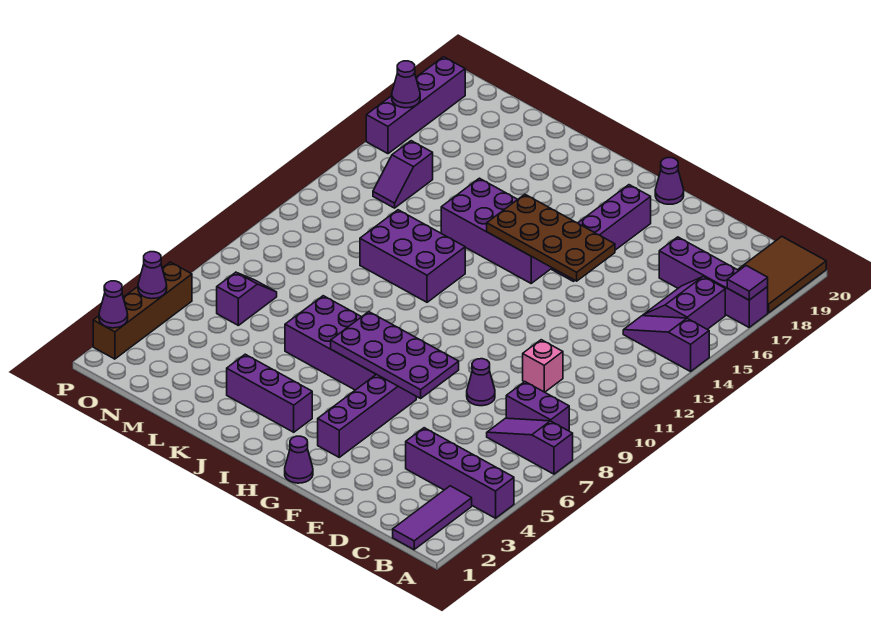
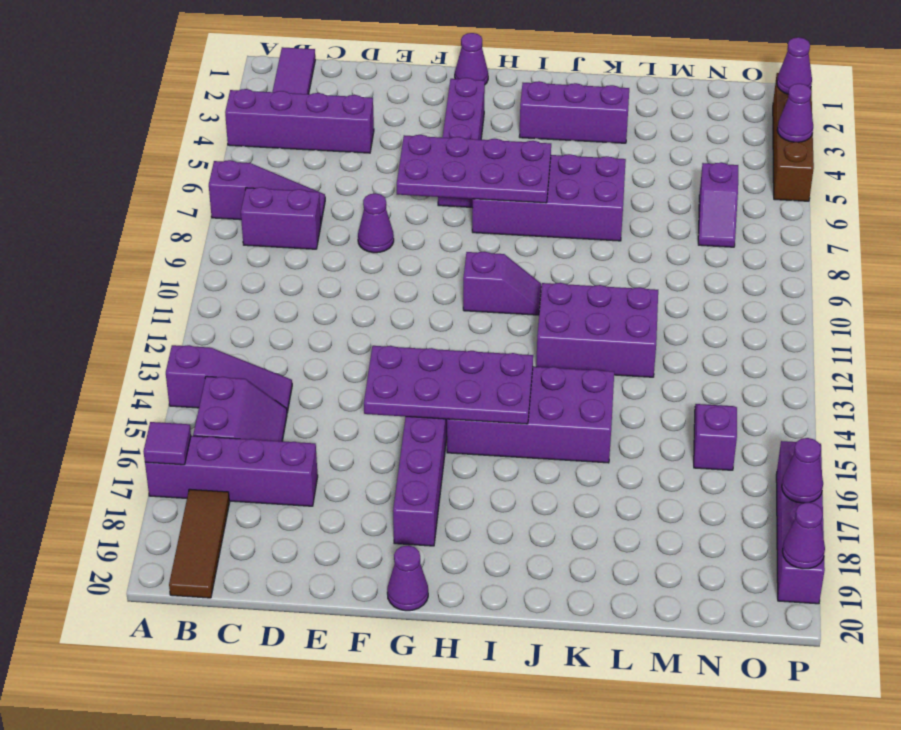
brown 2x3 tile [738,237,826,313] -> brown 1x3 tile [169,489,230,598]
pink 1x1 brick [523,340,563,392] -> none
brown 2x4 plate [487,194,615,281] -> purple 2x4 plate [364,346,533,424]
none -> purple 1x2 slope [463,252,541,315]
none -> purple 1x1 cone [782,502,825,569]

